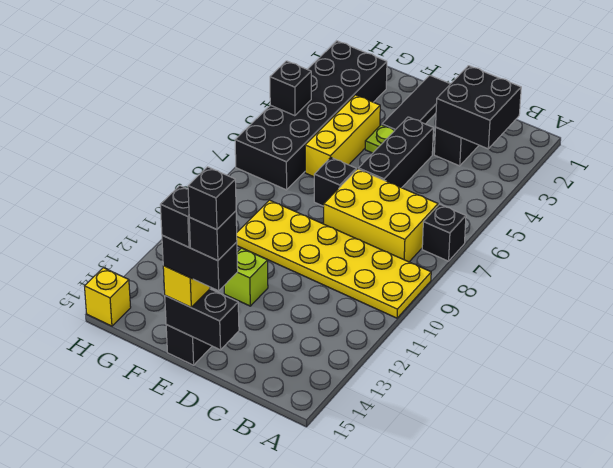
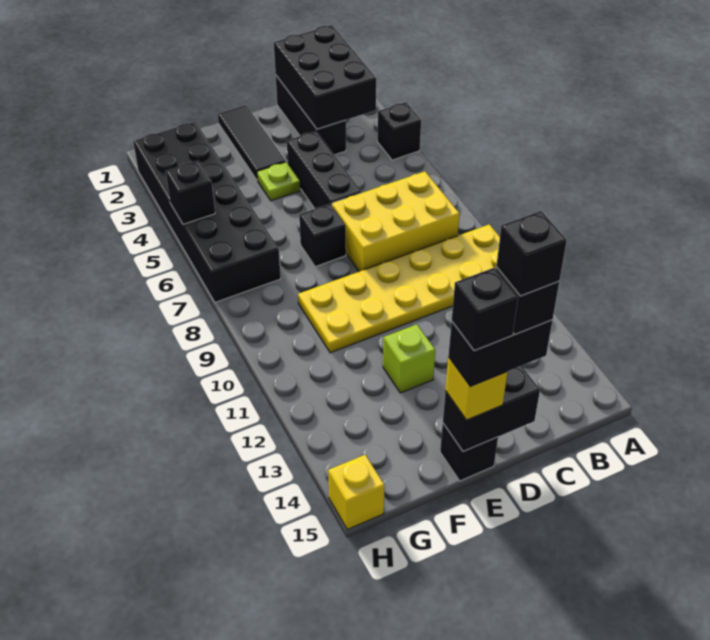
black 1x1 brick [422,204,466,261] -> black 1x1 brick moved to [377,102,421,160]
black 2x2 brick [436,66,521,149] -> black 2x3 brick [274,25,376,129]
yellow 1x3 brick [305,95,380,177] -> none

